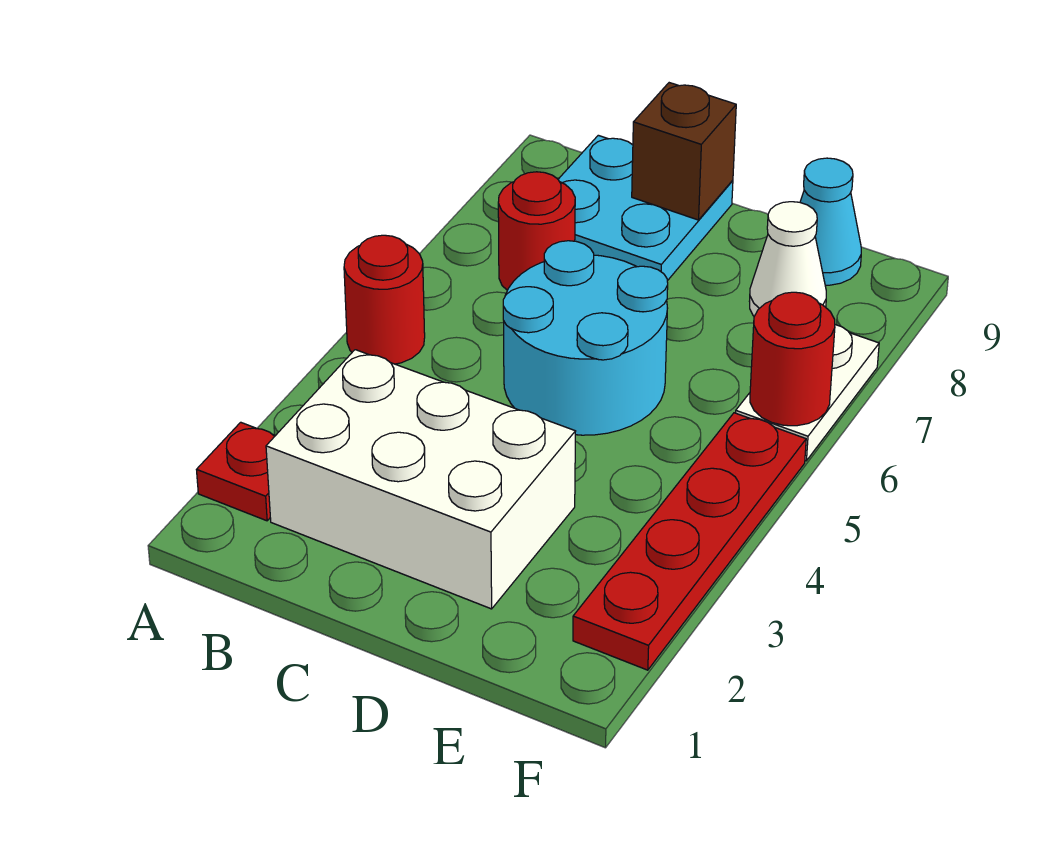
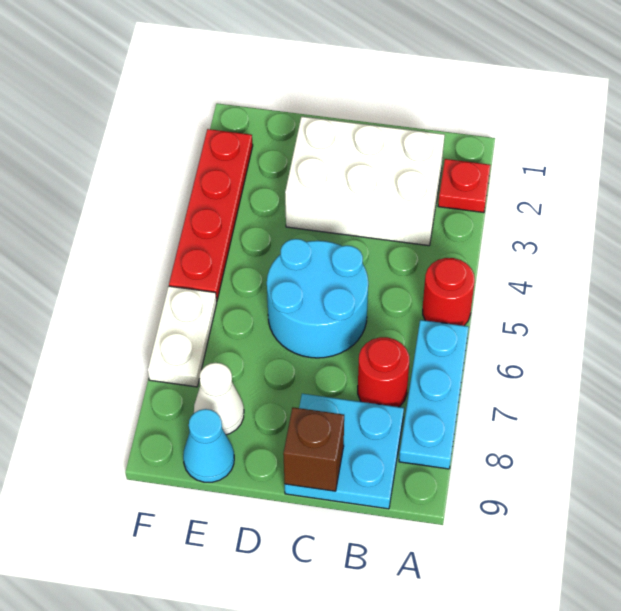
none -> cyan 1x3 plate [399,320,469,469]
red 1x1 round brick [750,292,835,426] -> none

